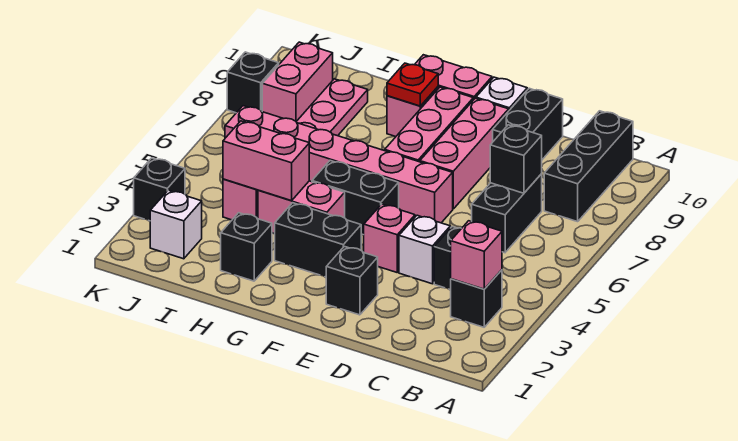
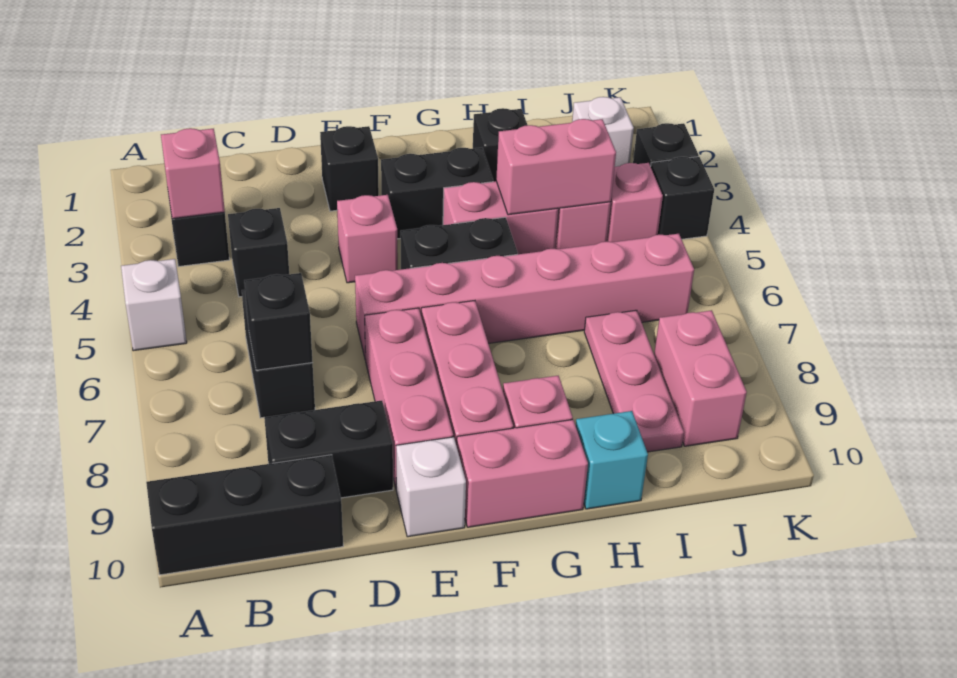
black 1x3 brick [544,111,633,222] -> black 1x3 brick turned to [146,455,343,575]
white 1x1 brick [399,215,450,284] -> white 1x1 brick moved to [121,259,187,351]
black 1x2 brick [493,88,563,160] -> black 1x2 brick turned to [264,401,393,498]
red 1x1 plate [387,63,438,106] -> none
none -> cyan 1x1 brick [576,411,648,509]
none -> pink 1x1 brick [607,163,663,242]
black 1x1 brick [227,52,279,113] -> black 1x1 brick moved to [651,157,714,239]

